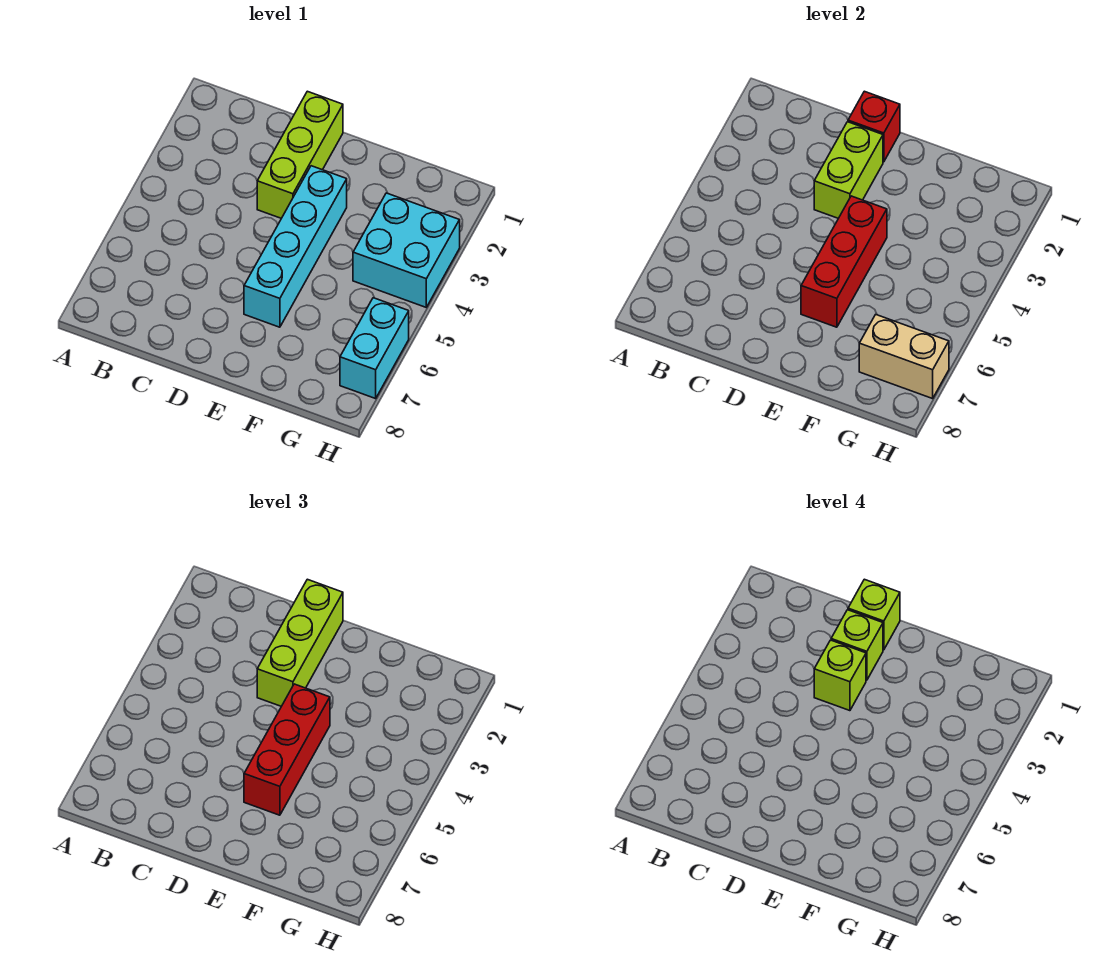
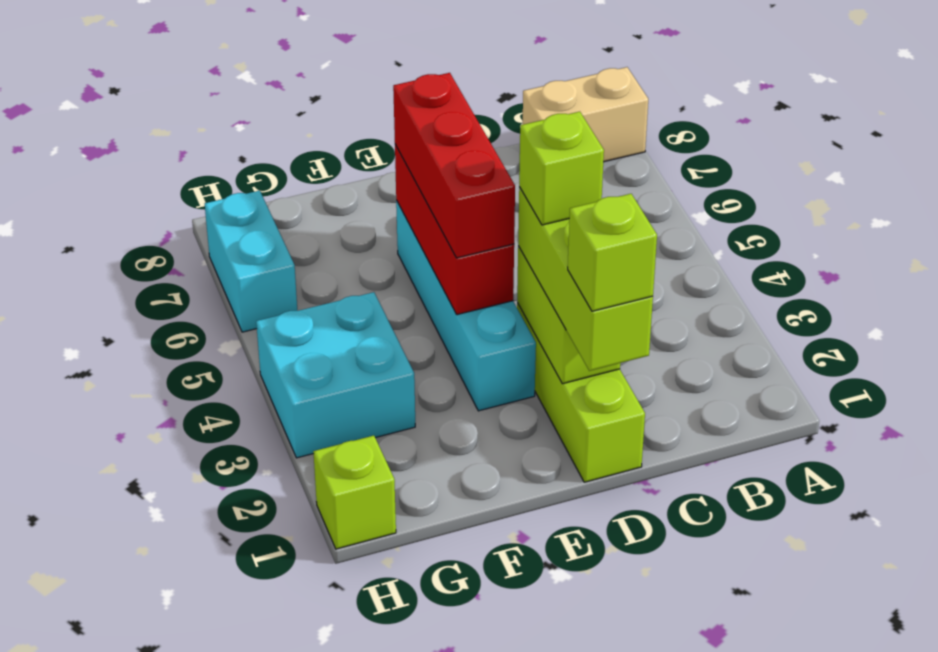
red 1x1 brick [848,91,900,162] -> none
lime 1x1 brick [831,610,883,680] -> lime 1x1 brick moved to [313,436,396,549]
tan 1x2 brick [859,315,949,399] -> tan 1x2 brick moved to [523,67,648,162]

